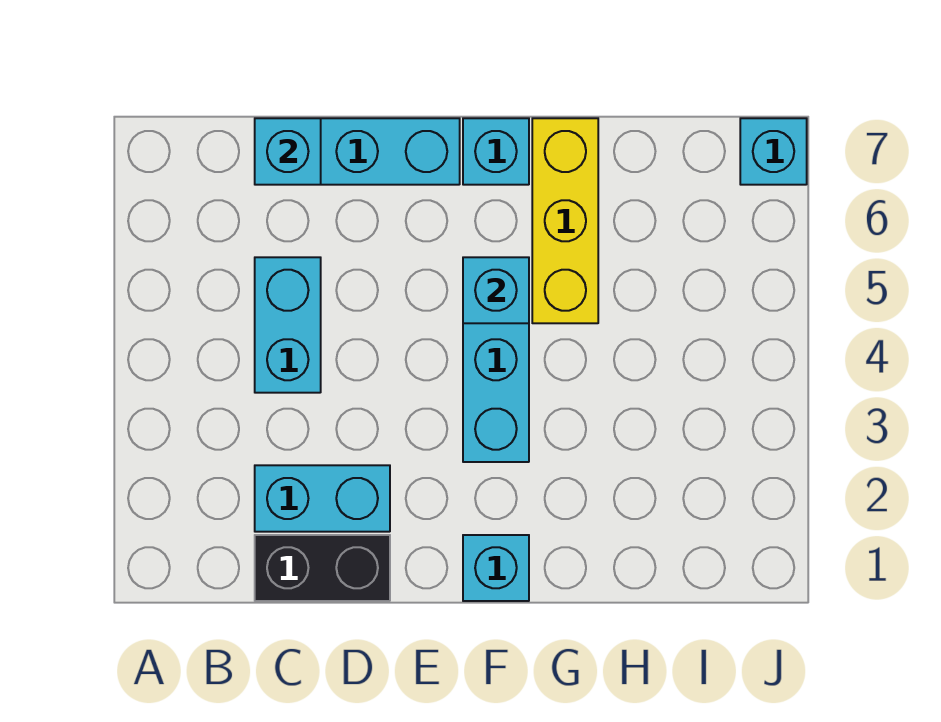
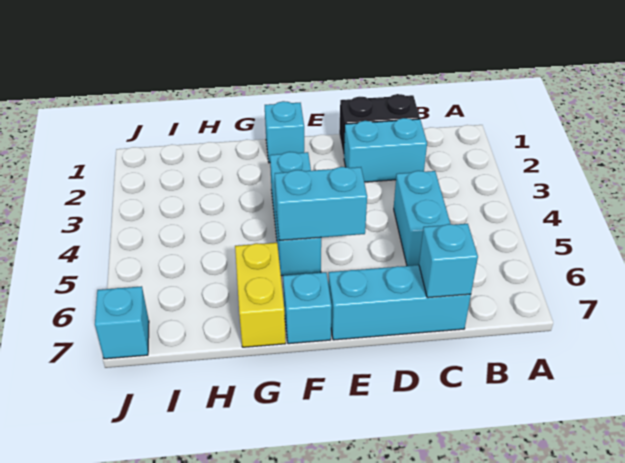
cyan 1x1 brick [463,257,529,323] -> cyan 1x2 brick [275,167,367,241]
yellow 1x3 brick [532,118,598,323] -> yellow 1x2 brick [235,243,286,347]

